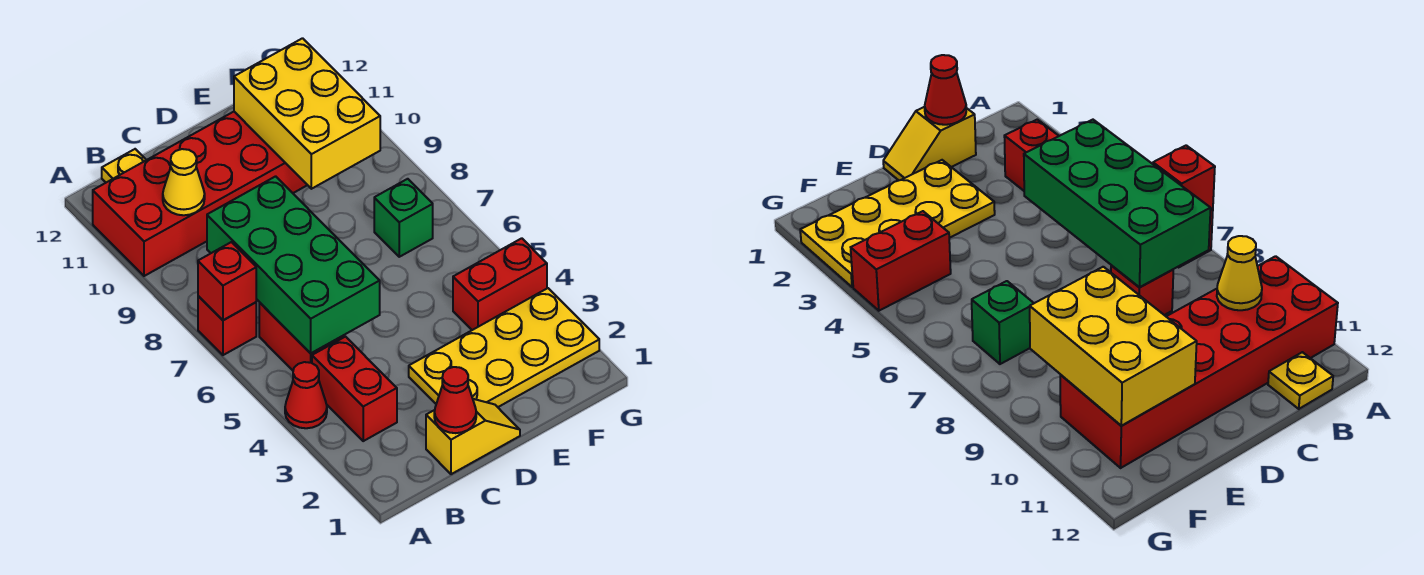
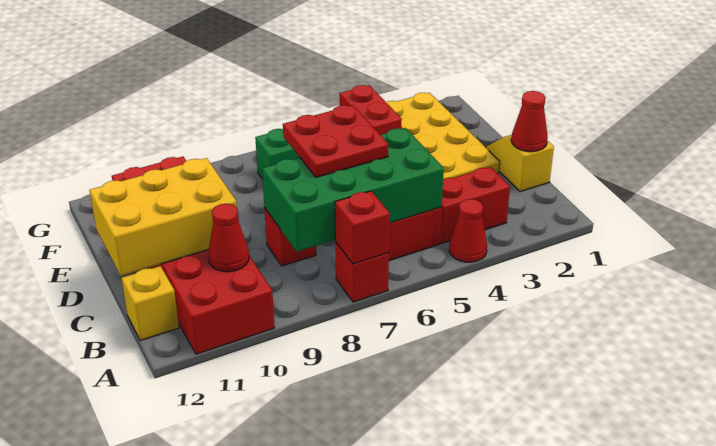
yellow 1x1 cone [163,149,205,215] -> red 1x1 cone [208,204,249,272]
yellow 1x1 plate [102,149,146,182] -> yellow 1x1 brick [122,266,179,341]
none -> red 2x2 plate [283,105,388,177]
yellow 2x3 brick [234,38,380,189] -> yellow 2x3 brick moved to [90,158,237,276]

